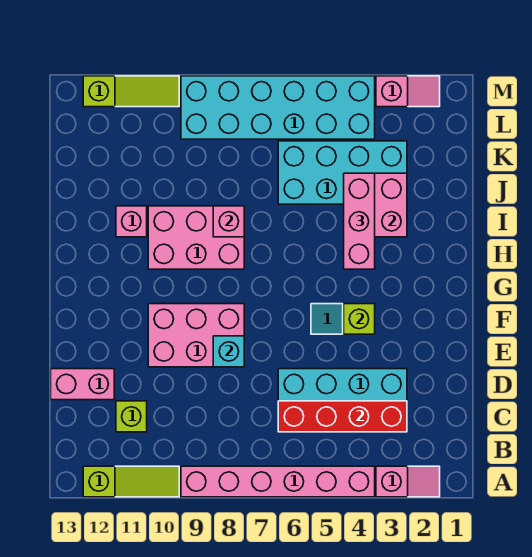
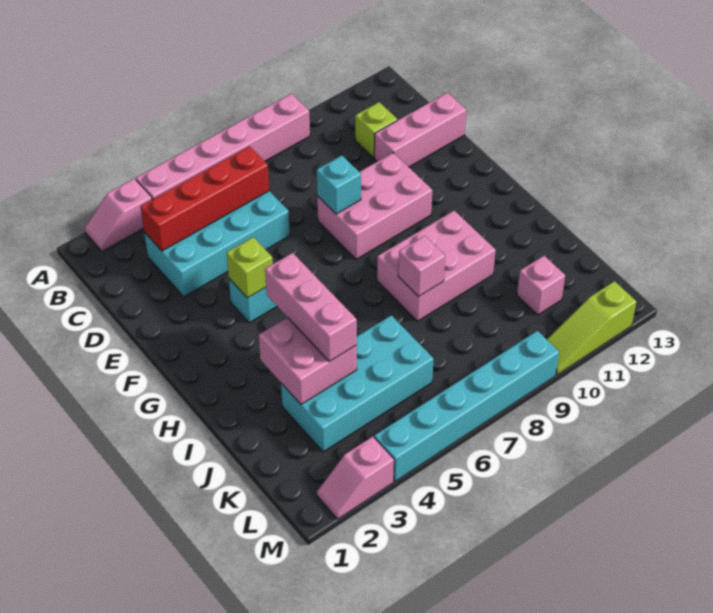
lime 1x3 slope [83,466,179,497] -> none
pink 1x2 brick [51,369,114,400] -> pink 1x3 brick [374,93,466,167]
pink 1x1 brick [116,206,147,237] -> pink 1x1 brick moved to [517,256,565,315]
cyan 2x6 brick [181,76,375,139] -> cyan 1x6 brick [374,331,559,481]

